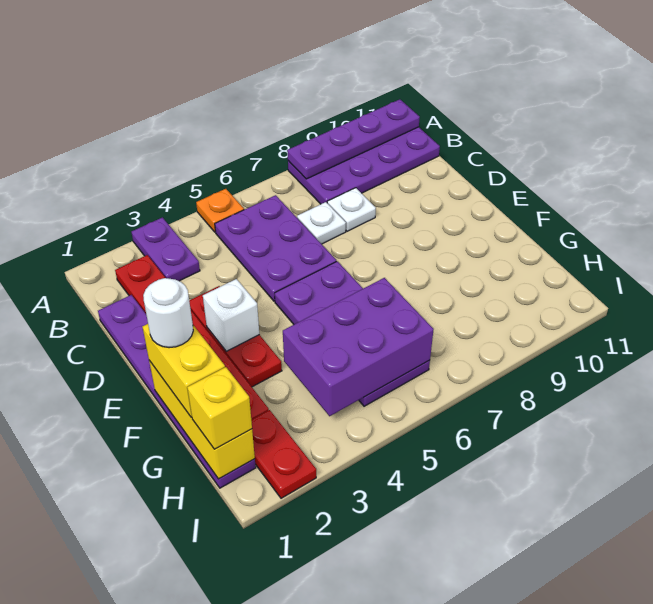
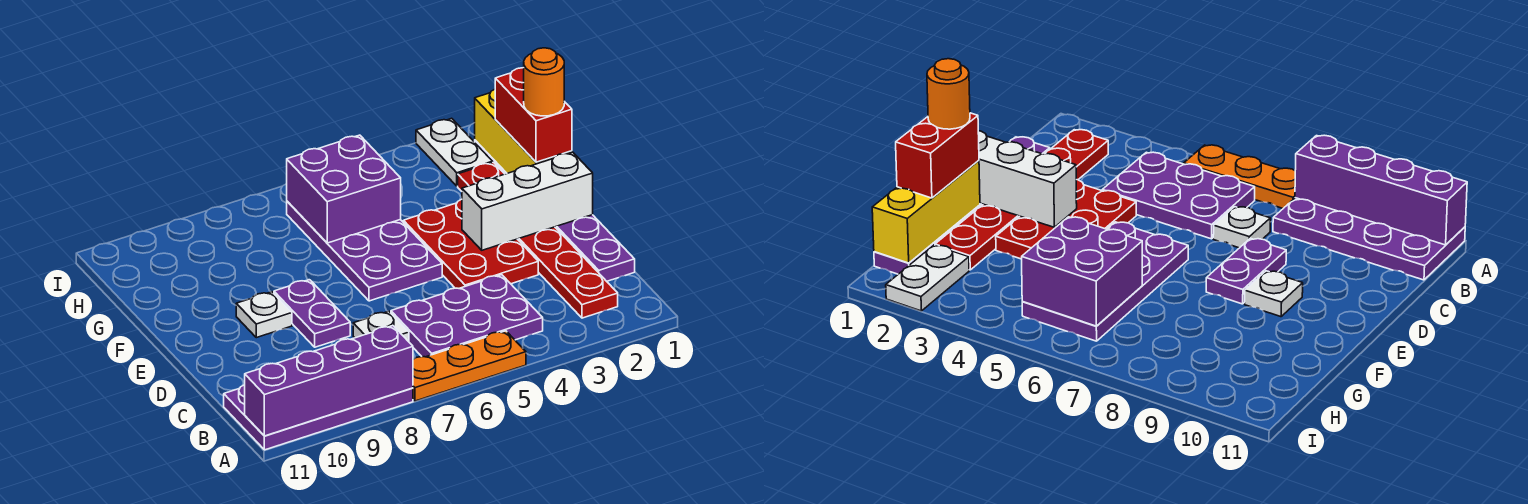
purple 1x2 plate [131,217,200,281] -> purple 1x2 plate moved to [274,280,350,347]
orange 1x1 plate [196,189,244,232] -> orange 1x3 plate [413,331,526,401]
purple 1x4 plate [287,99,420,179] -> purple 1x4 brick [245,326,413,436]
purple 2x3 plate [215,195,336,301] -> purple 2x3 plate turned to [391,275,543,357]
white 1x1 plate [327,188,376,231] -> white 1x1 plate moved to [236,292,292,338]
red 1x3 plate [189,286,282,387] -> red 2x3 plate [403,199,538,288]
white 1x1 brick [203,279,259,351] -> white 1x3 brick [462,152,593,250]
yellow 1x2 brick [143,324,225,417] -> red 1x2 brick [495,68,572,162]
white 1x1 round brick [143,278,193,348] -> orange 1x1 round brick [524,48,564,116]
purple 2x3 brick [283,278,434,416] -> purple 2x2 brick [287,135,401,243]
yellow 1x1 brick [187,367,252,449] -> none
red 1x2 plate [251,410,316,498] -> white 1x2 plate [416,118,493,186]

